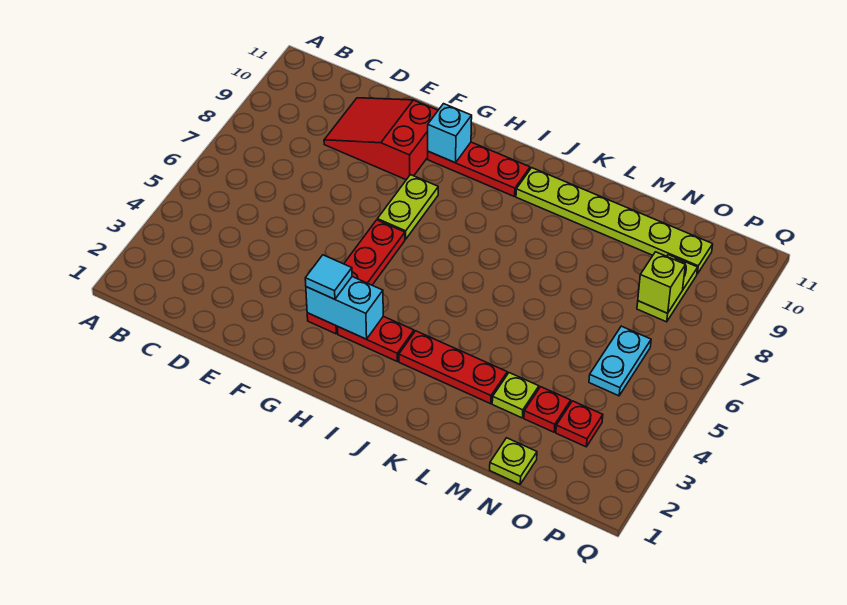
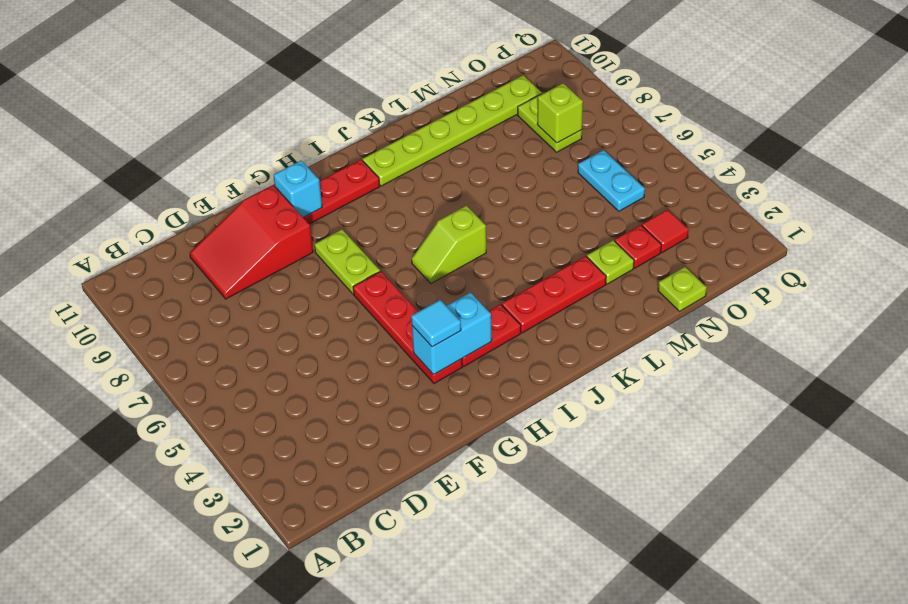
none -> lime 1x2 slope [412,206,486,283]
red 1x1 plate [556,401,603,447] -> red 1x1 tile [642,210,689,253]

